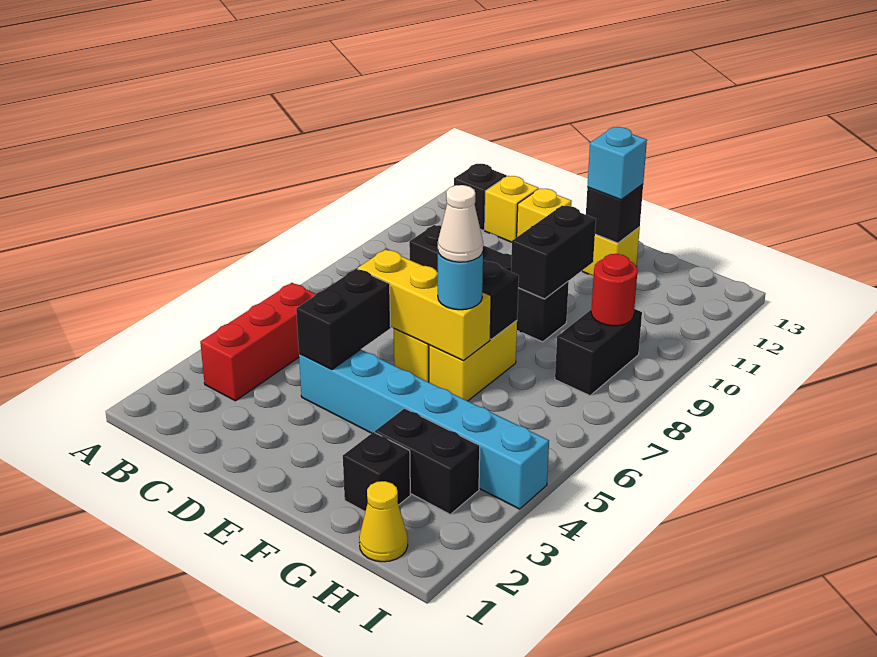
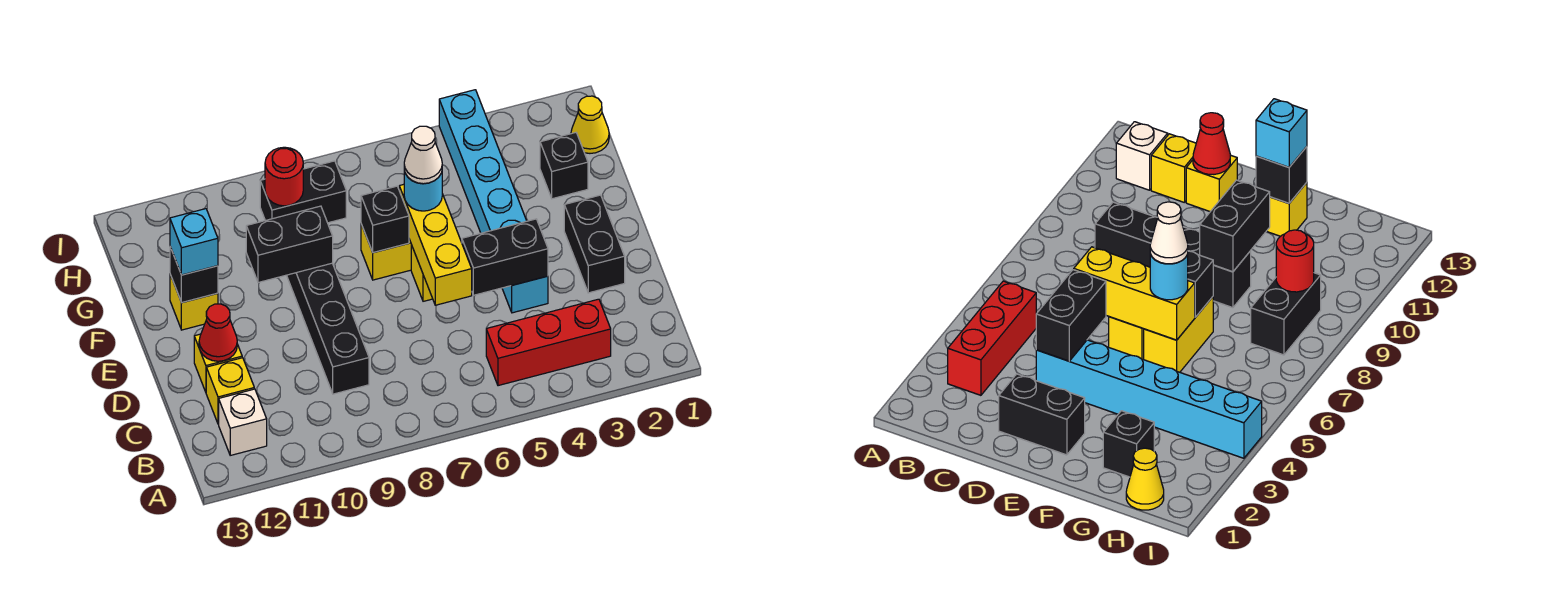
black 1x1 brick [454,164,507,230] -> white 1x1 brick [219,389,267,455]
none -> red 1x1 cone [199,304,237,361]
black 1x2 brick [375,408,480,514] -> black 1x2 brick moved to [564,195,625,293]

